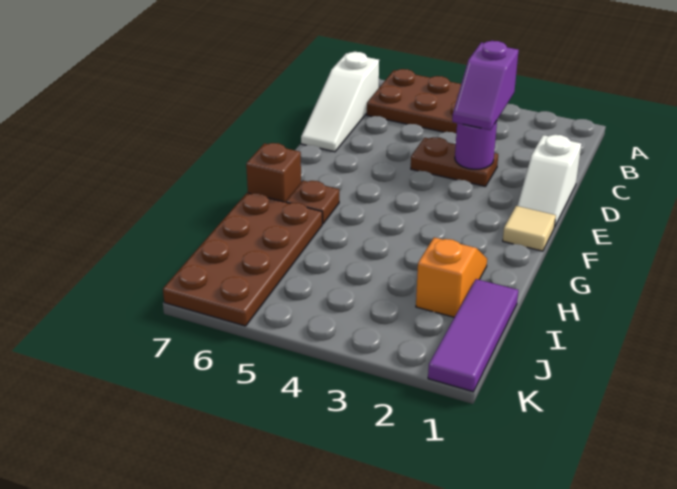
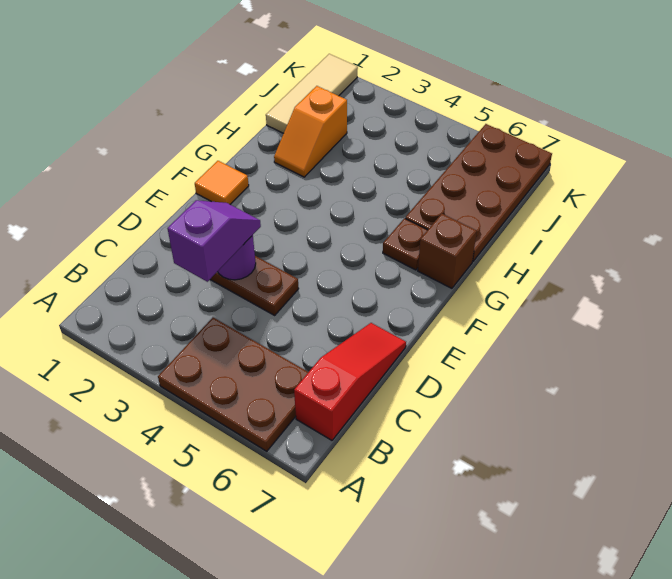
white 1x3 slope [301,52,379,152] -> red 1x3 slope [294,323,406,440]
white 1x2 slope [517,135,581,227] -> none
tan 1x1 tile [503,206,556,251] -> orange 1x1 tile [195,161,249,204]
purple 1x3 tile [428,279,518,392] -> tan 1x3 tile [266,54,358,133]

